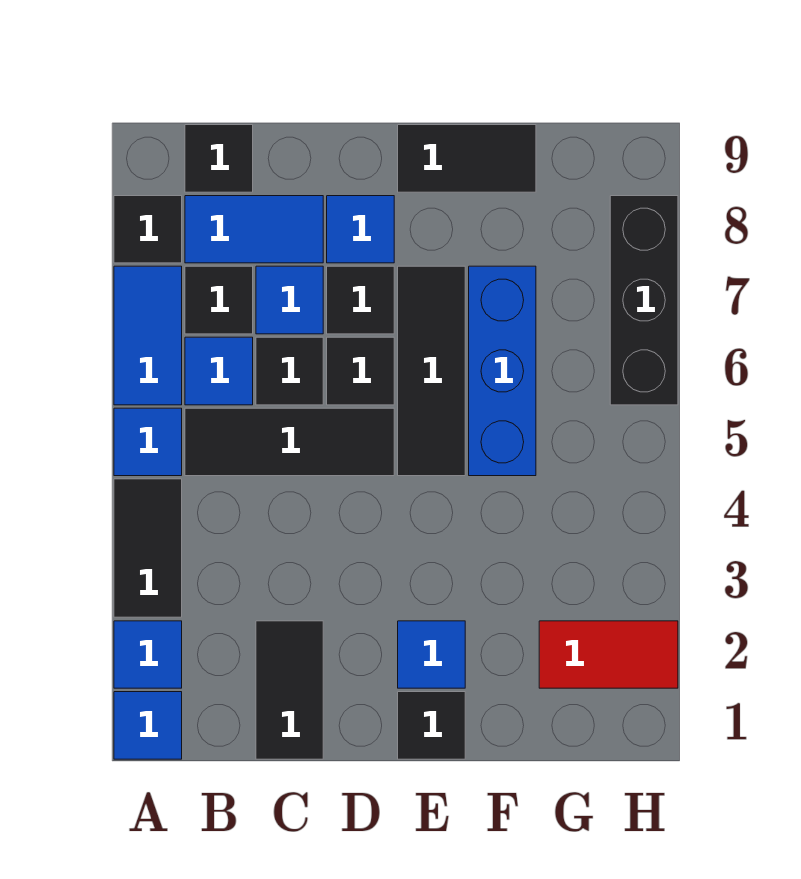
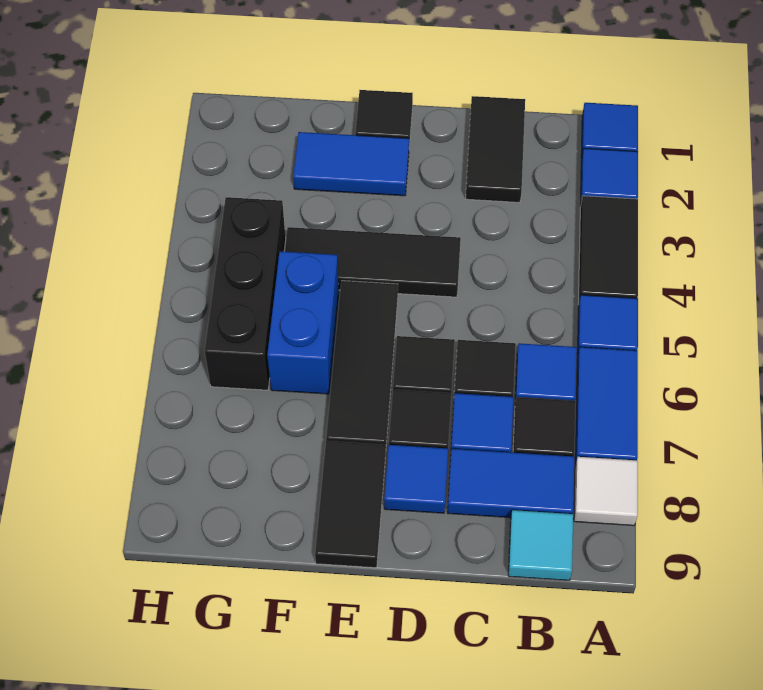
black 1x1 tile [114,196,182,263] -> white 1x1 tile [574,457,638,526]
black 1x3 tile [185,408,394,476] -> black 1x3 tile moved to [285,227,461,297]
black 1x1 tile [185,125,253,192] -> cyan 1x1 tile [508,510,573,580]
blue 1x1 tile [398,621,465,688] -> blue 1x2 tile [293,132,409,196]
black 1x2 tile [398,125,536,192] -> black 1x2 tile turned to [315,441,386,568]
blue 1x3 brick [469,266,536,476] -> blue 1x2 brick [267,251,339,394]
red 1x2 tile [539,621,678,688] -> none
black 1x3 brick [610,196,678,405] -> black 1x3 brick moved to [205,197,286,390]

